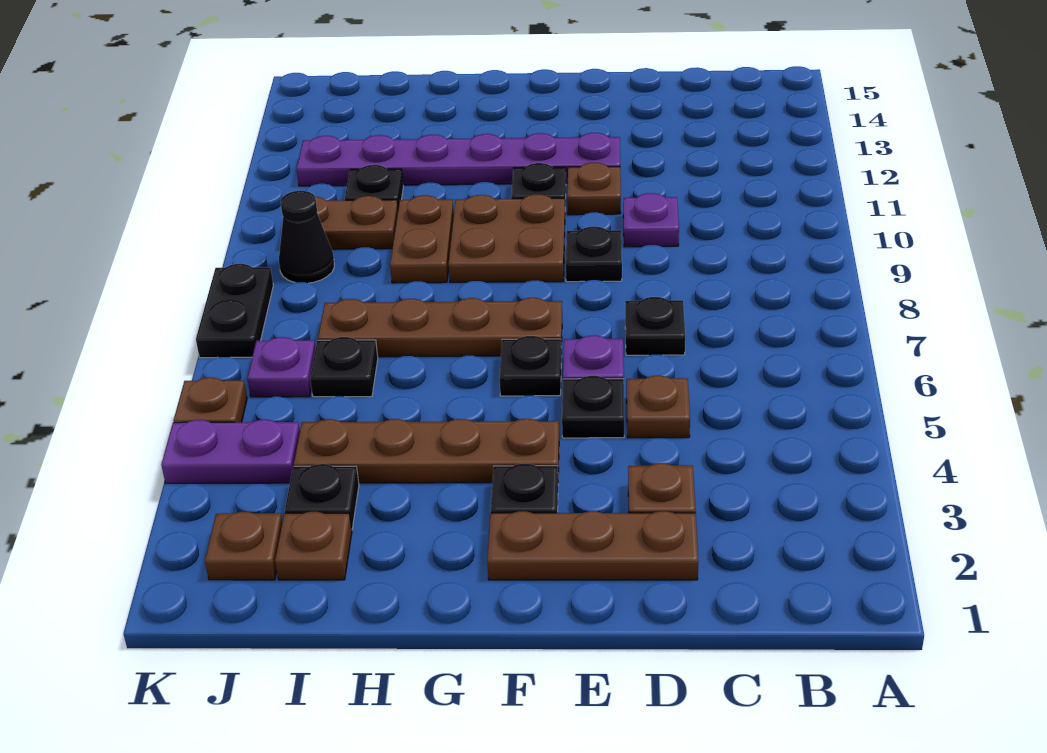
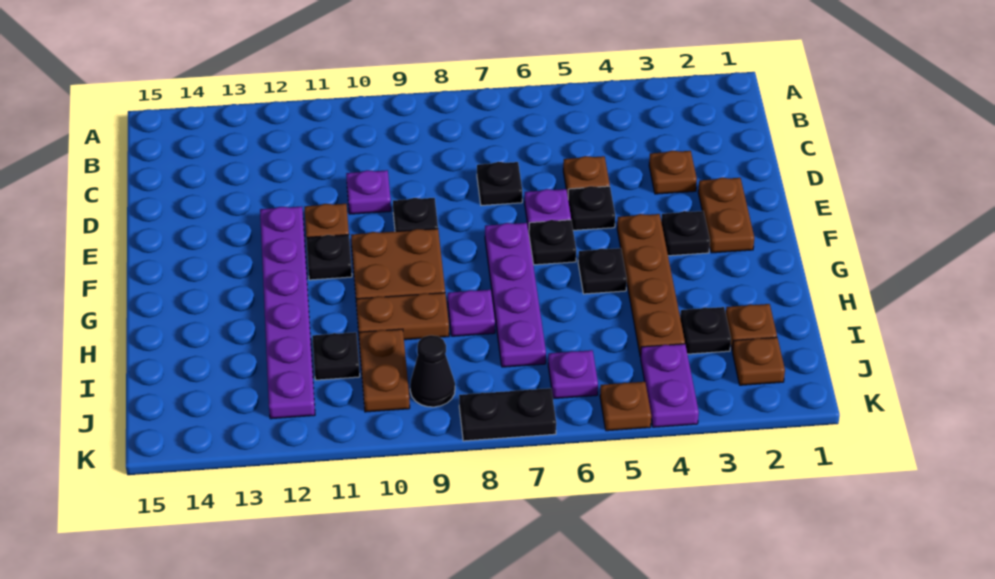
brown 1x3 plate [487,511,698,580] -> brown 1x2 plate [698,178,754,253]
brown 1x4 plate [318,298,562,357] -> purple 1x4 plate [485,223,546,367]
none -> purple 1x1 plate [448,290,495,336]
black 1x1 plate [310,337,378,397] -> black 1x1 plate moved to [578,248,627,294]

